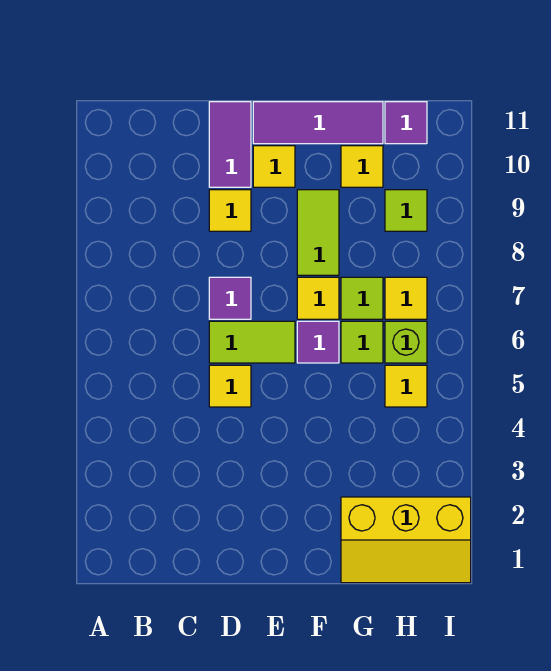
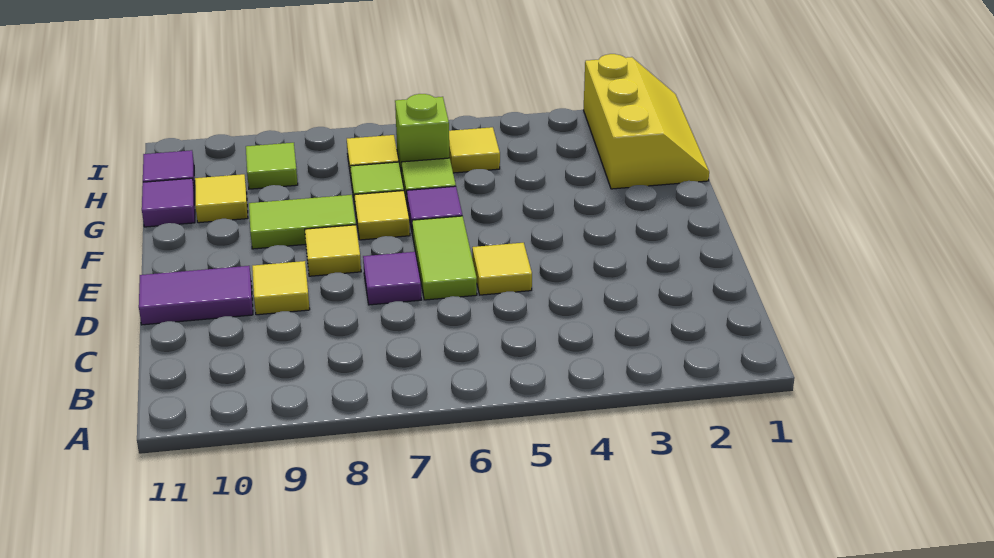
yellow 1x1 tile [253,146,295,187] -> yellow 1x1 tile moved to [305,225,361,276]
purple 1x3 tile [253,102,383,144] -> purple 1x1 tile [142,178,195,227]

